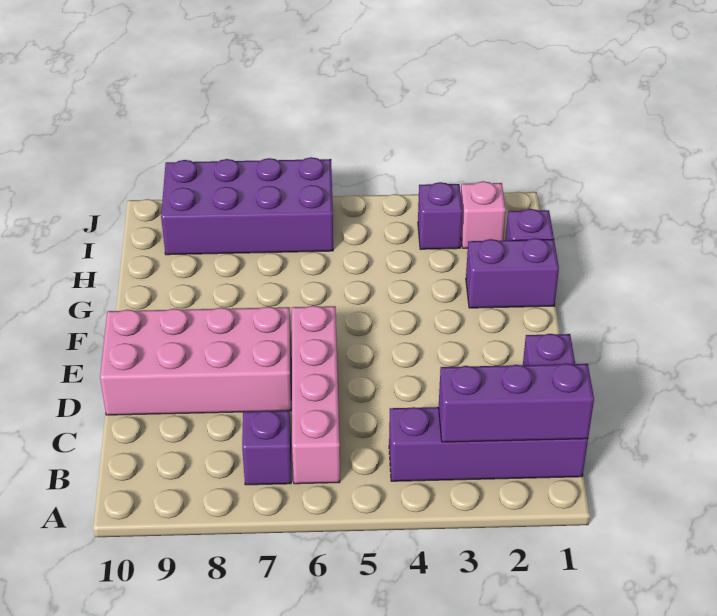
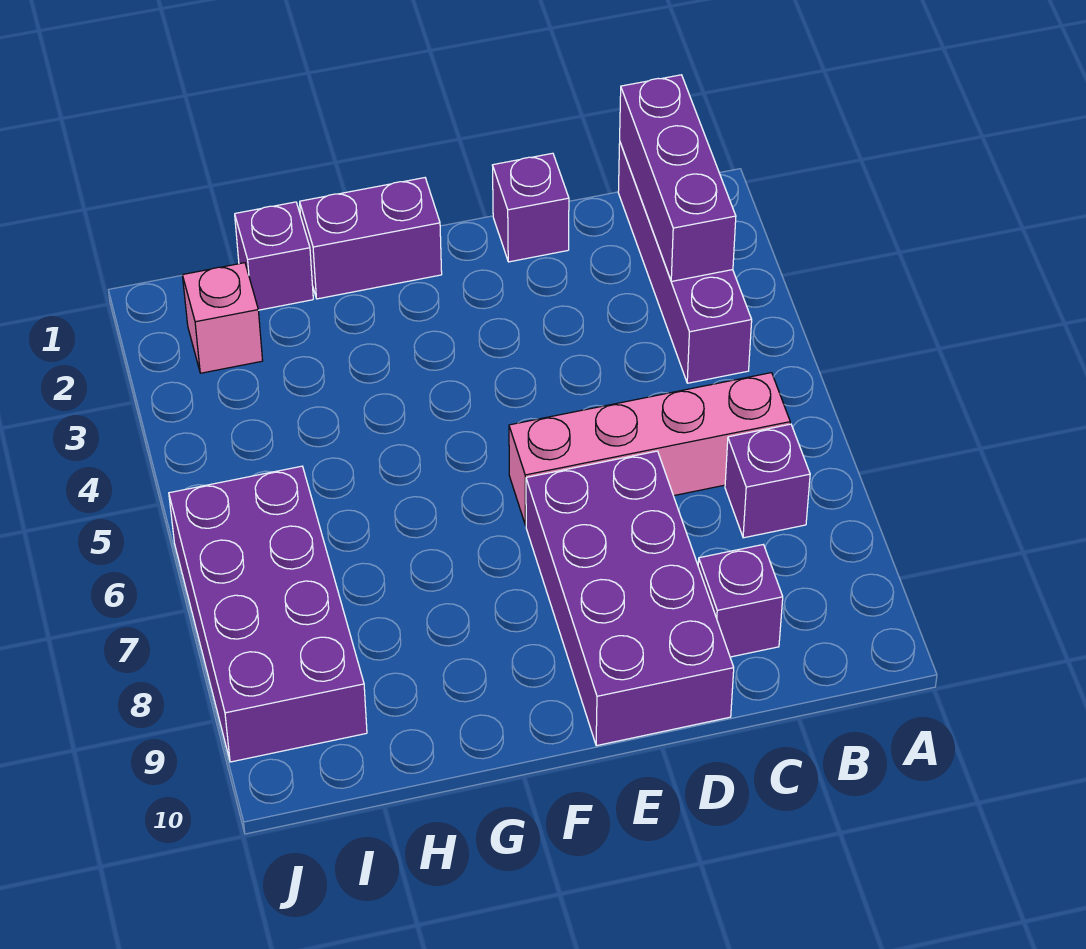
pink 2x4 brick [100,307,291,415] -> purple 2x4 brick [526,451,734,746]
purple 1x2 brick [466,238,559,308] -> purple 1x2 brick turned to [300,178,442,299]
purple 1x1 brick [418,182,463,249] -> purple 1x1 brick moved to [698,545,783,657]

